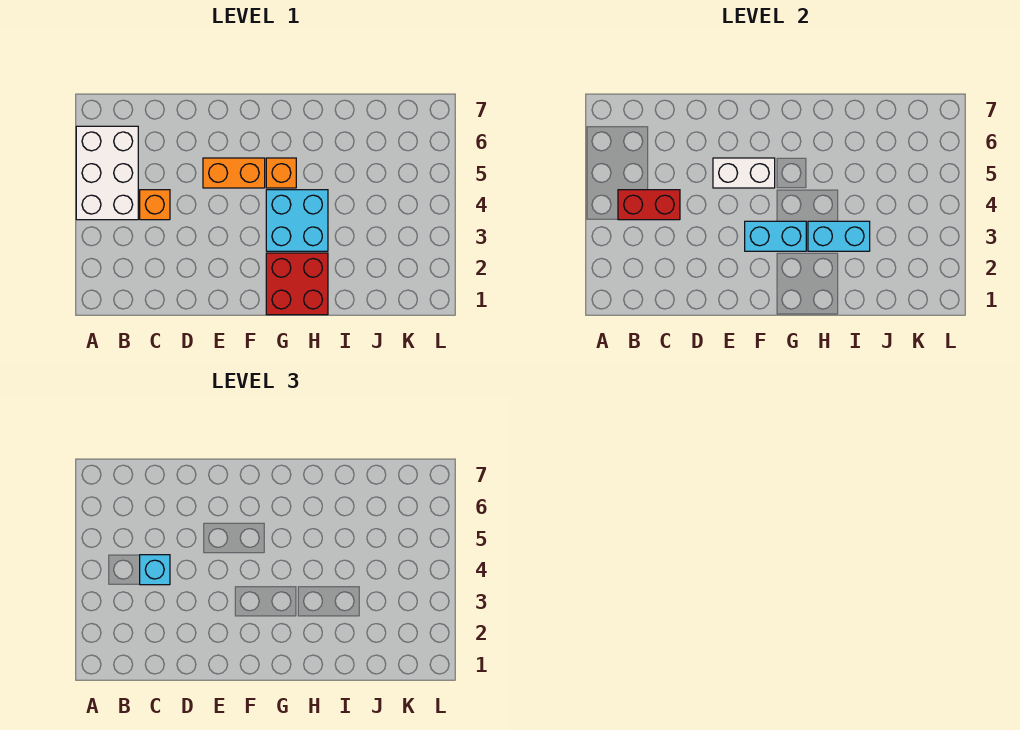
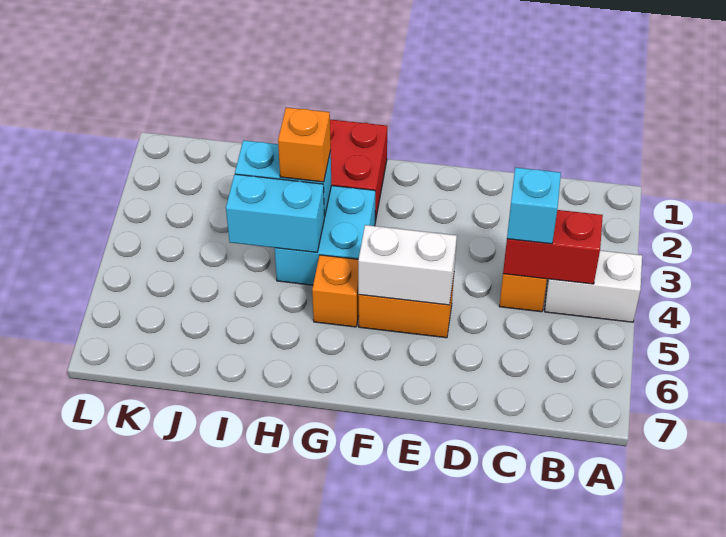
white 2x3 brick [76,126,138,220] -> white 1x2 brick [545,250,642,322]
cyan 1x2 brick [745,221,806,251] -> cyan 1x2 brick moved to [226,174,324,252]
none -> orange 1x1 brick [278,107,331,182]

